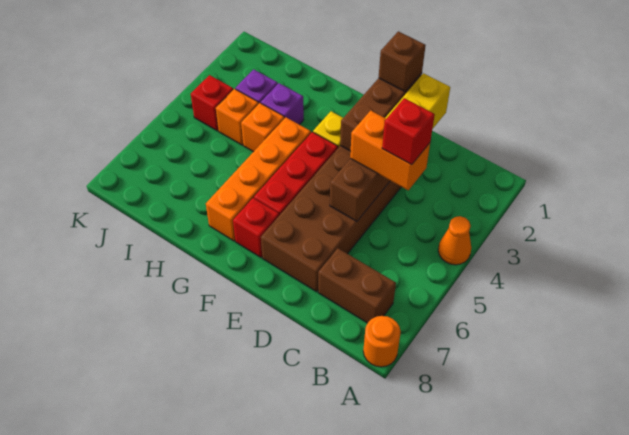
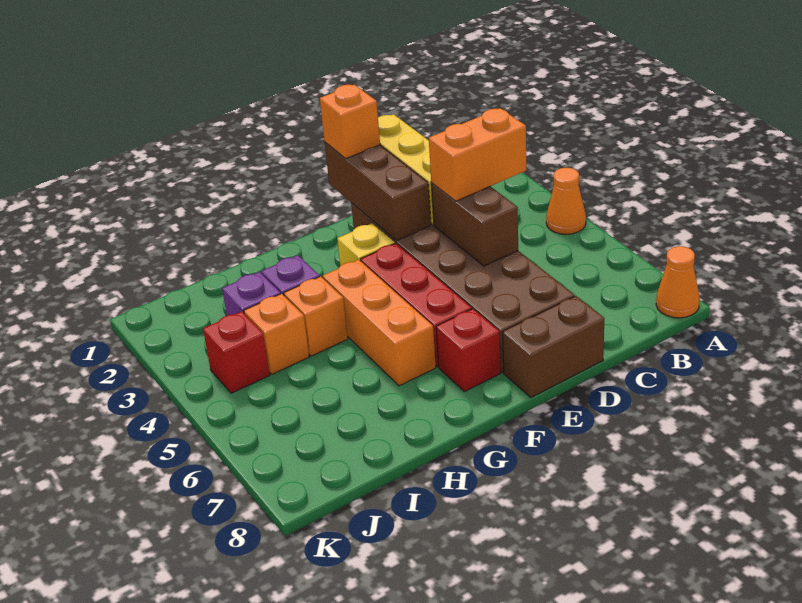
orange 1x1 round brick [363,316,401,367] -> orange 1x1 cone [656,246,700,318]
brown 1x2 brick [318,248,396,323] -> brown 1x2 brick moved to [503,296,604,397]
red 1x1 brick [382,98,435,165] -> none
brown 1x1 brick [379,31,426,92] -> orange 1x1 brick [320,84,380,159]
orange 1x4 brick [206,117,311,241] -> orange 1x3 brick [323,260,436,386]

